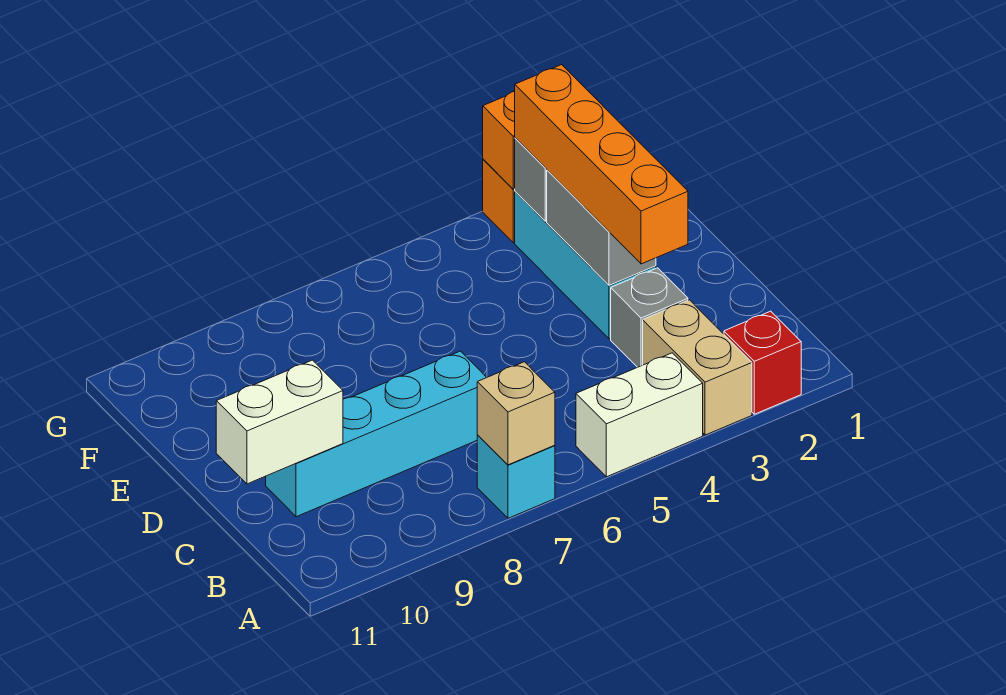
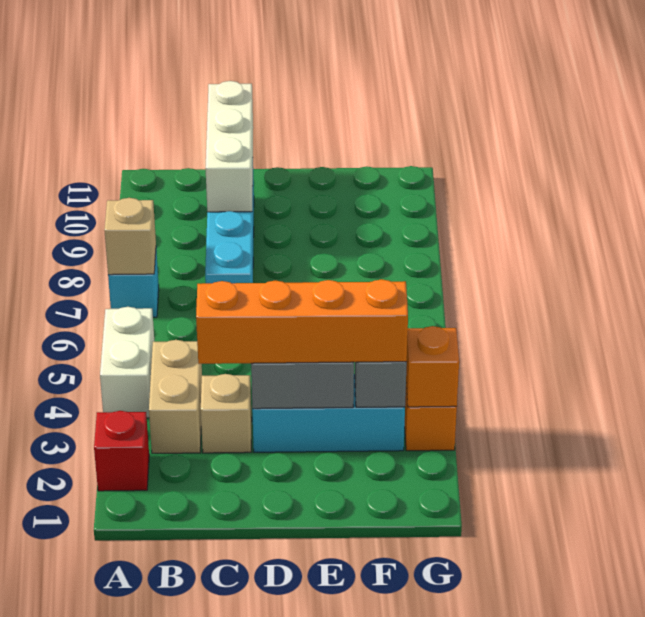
tan 1x2 brick [643,300,752,435] -> tan 1x2 brick turned to [149,340,202,453]
grey 1x1 brick [611,268,688,367] -> tan 1x1 brick [201,374,252,453]
white 1x2 brick [216,360,343,484] -> white 1x3 brick [205,81,253,212]

